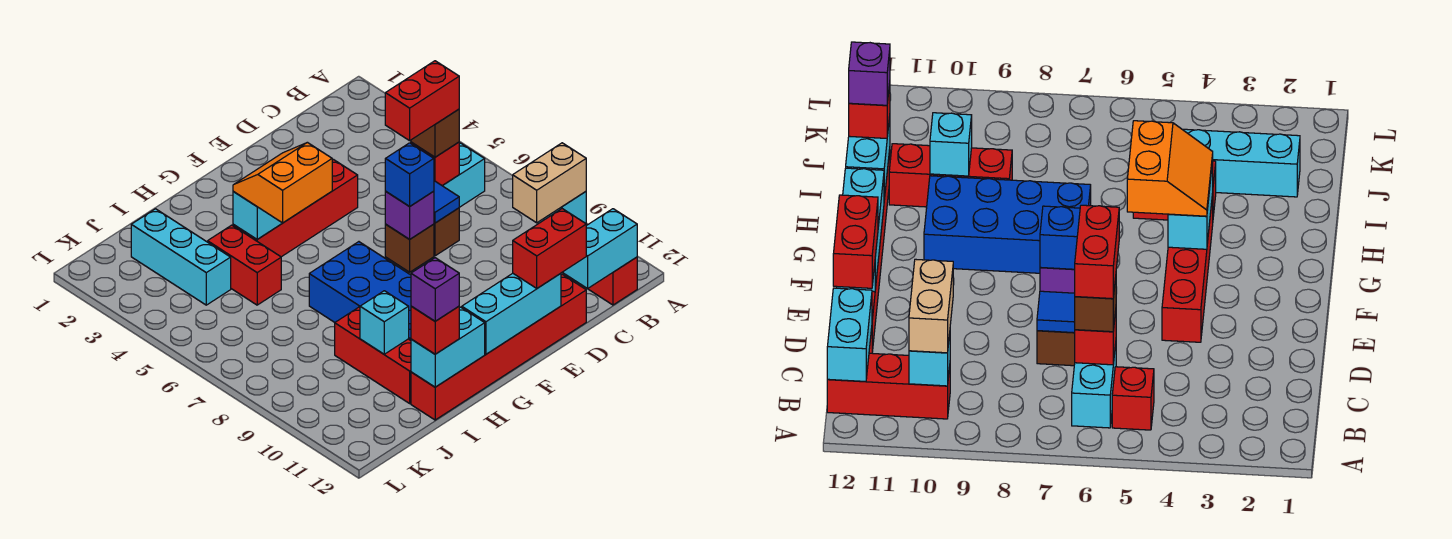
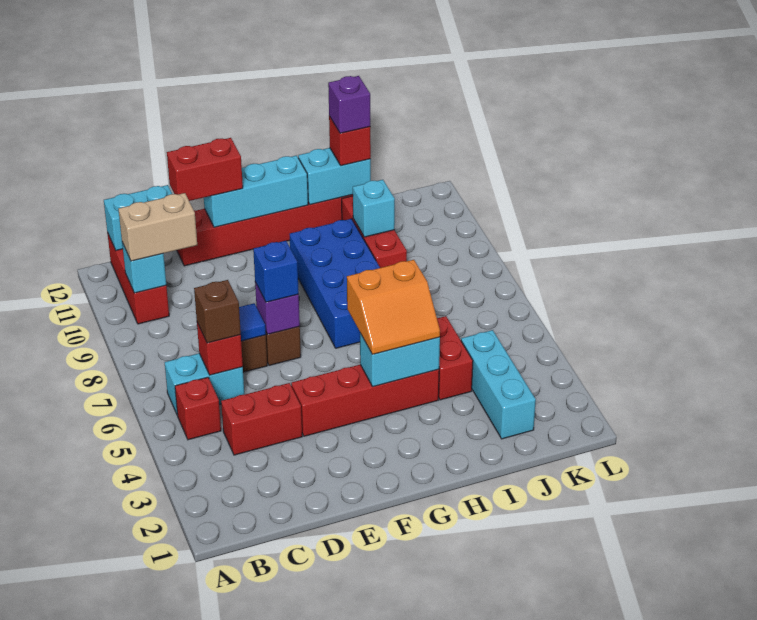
red 1x2 brick [385,61,459,141] -> red 1x2 brick moved to [221,383,302,455]

